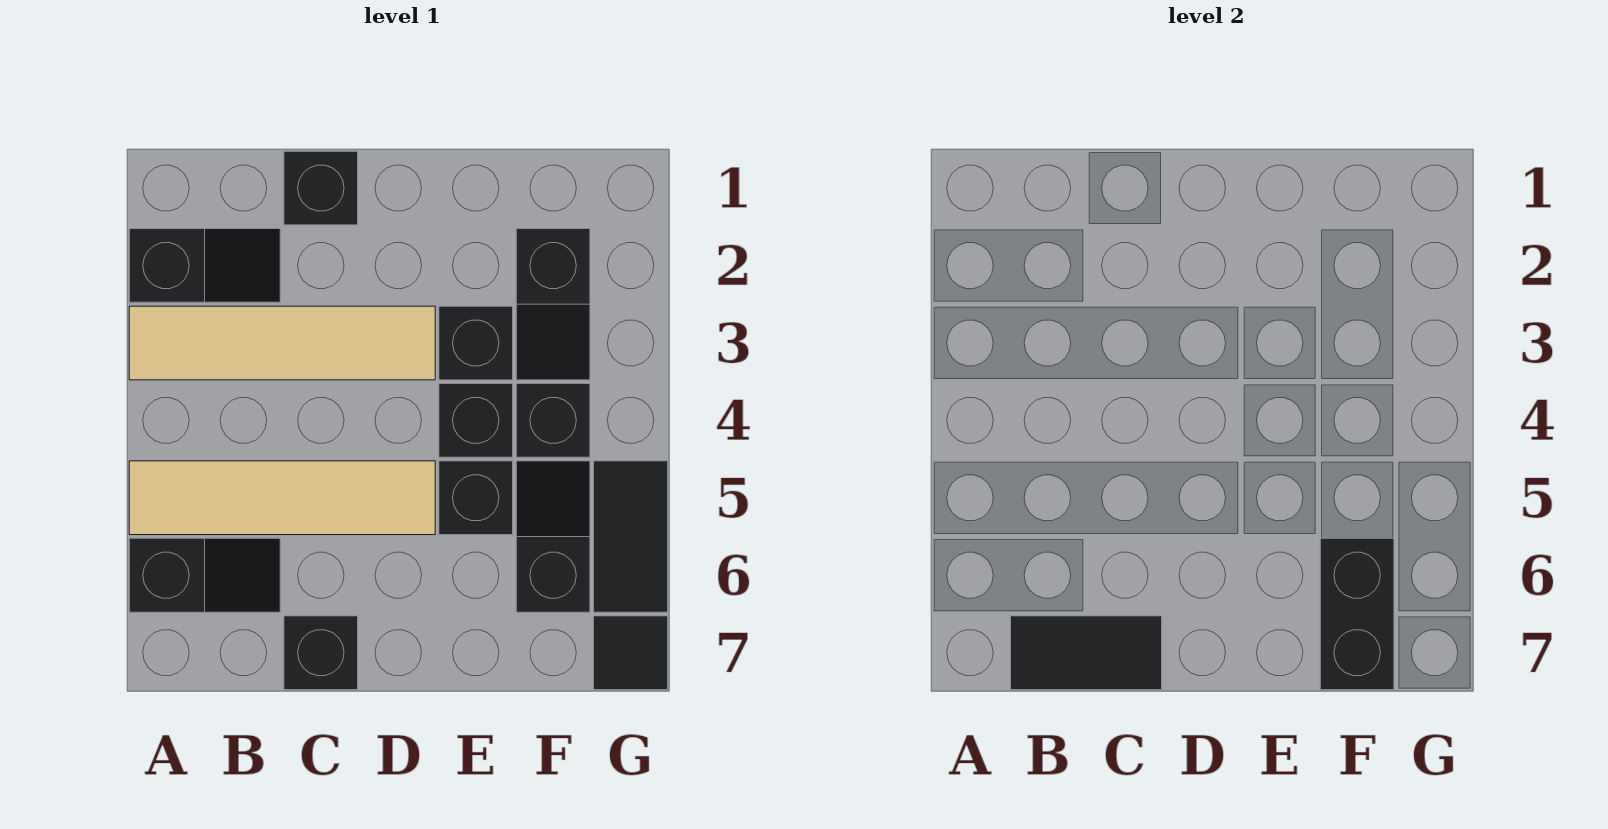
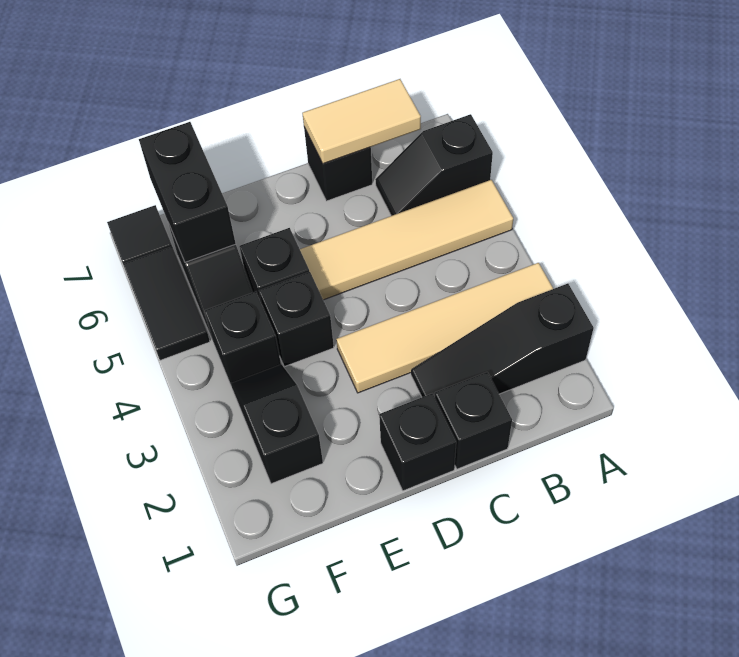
black 1x2 slope [129,229,280,302] -> black 1x3 slope [411,284,594,397]
black 1x2 tile [1011,616,1162,690] -> tan 1x2 tile [302,79,421,164]
black 1x1 brick [439,306,513,380] -> black 1x1 brick moved to [379,394,456,491]

